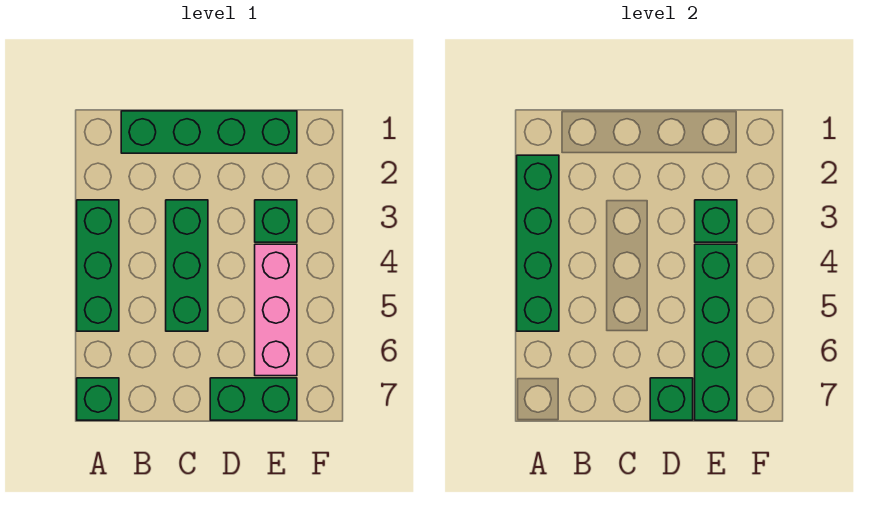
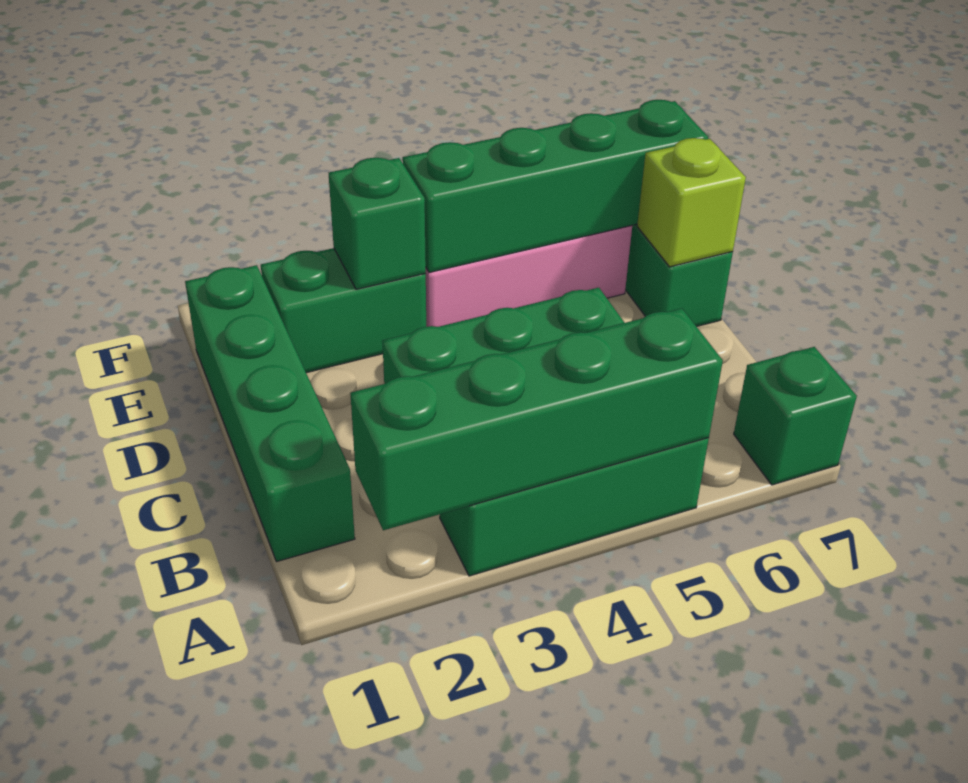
green 1x1 brick [650,378,693,420] -> lime 1x1 brick [637,138,746,267]
green 1x1 brick [255,200,297,242] -> green 1x2 brick [261,248,426,373]

